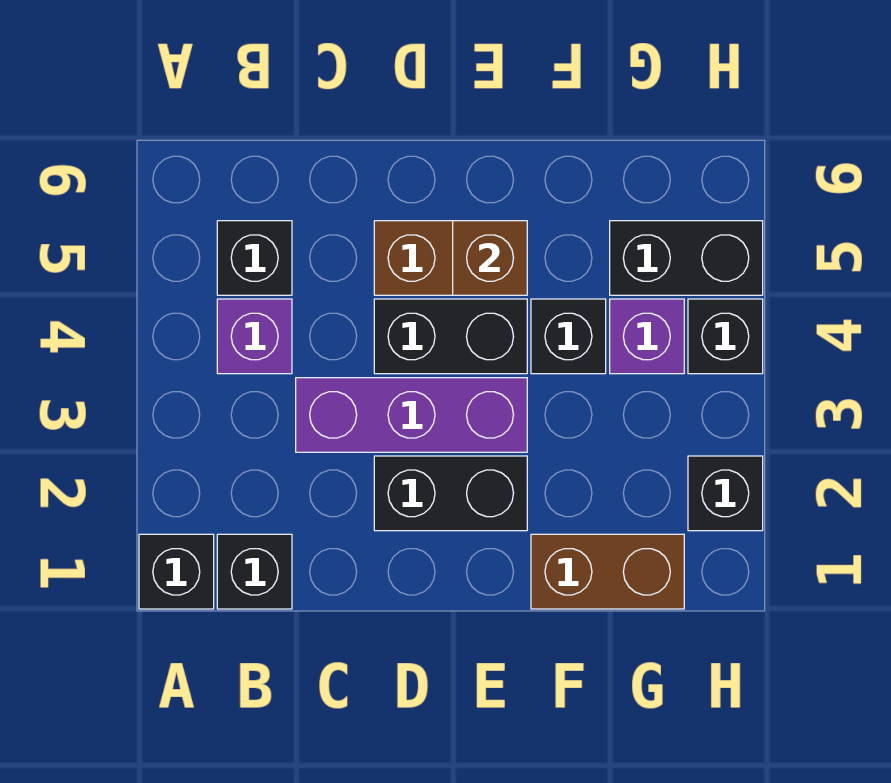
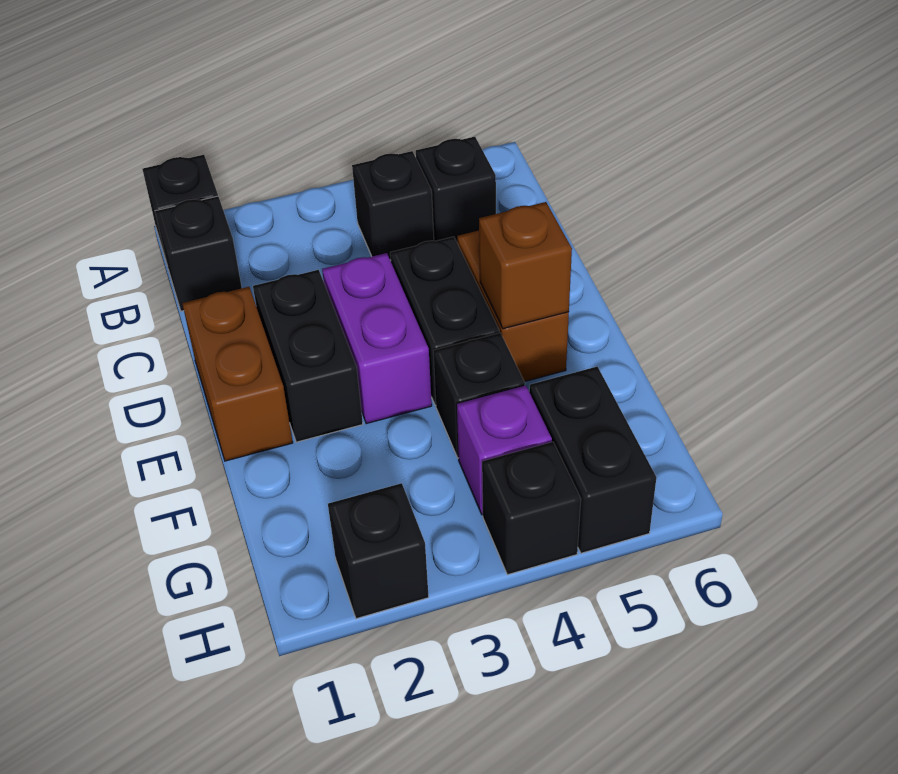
purple 1x1 brick [217,299,292,374] -> black 1x1 brick [352,151,434,260]
purple 1x3 brick [296,378,527,452] -> purple 1x2 brick [322,253,432,424]
brown 1x2 brick [531,534,684,609] -> brown 1x2 brick moved to [182,287,293,461]

